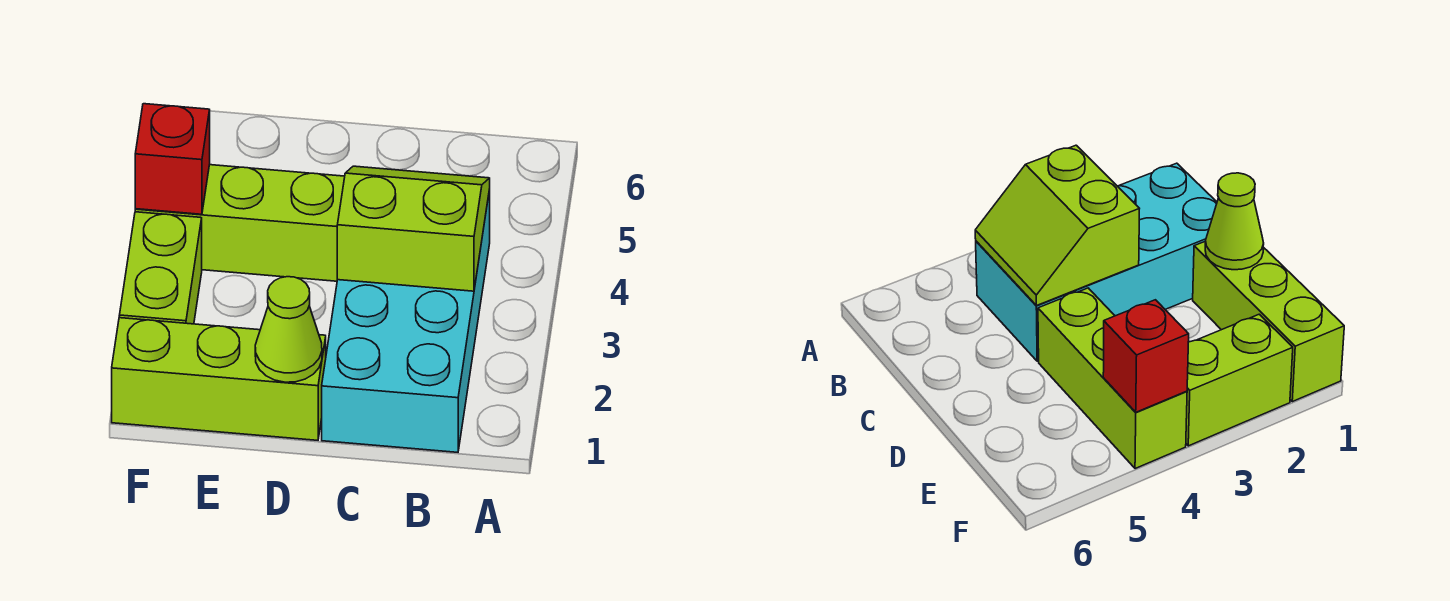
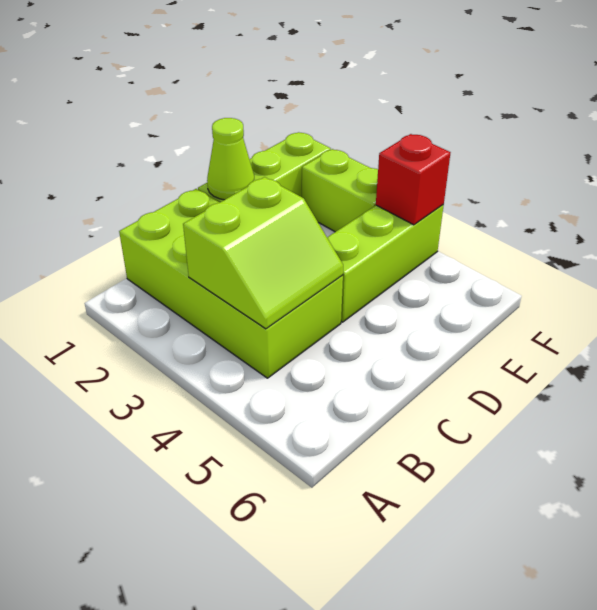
cyan 2x4 brick [322,190,490,452] -> lime 2x4 brick [119,189,343,378]

